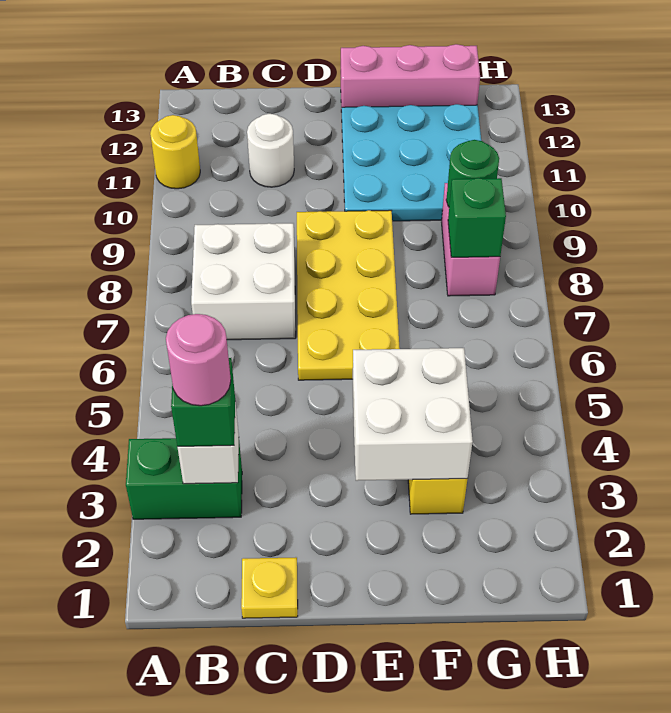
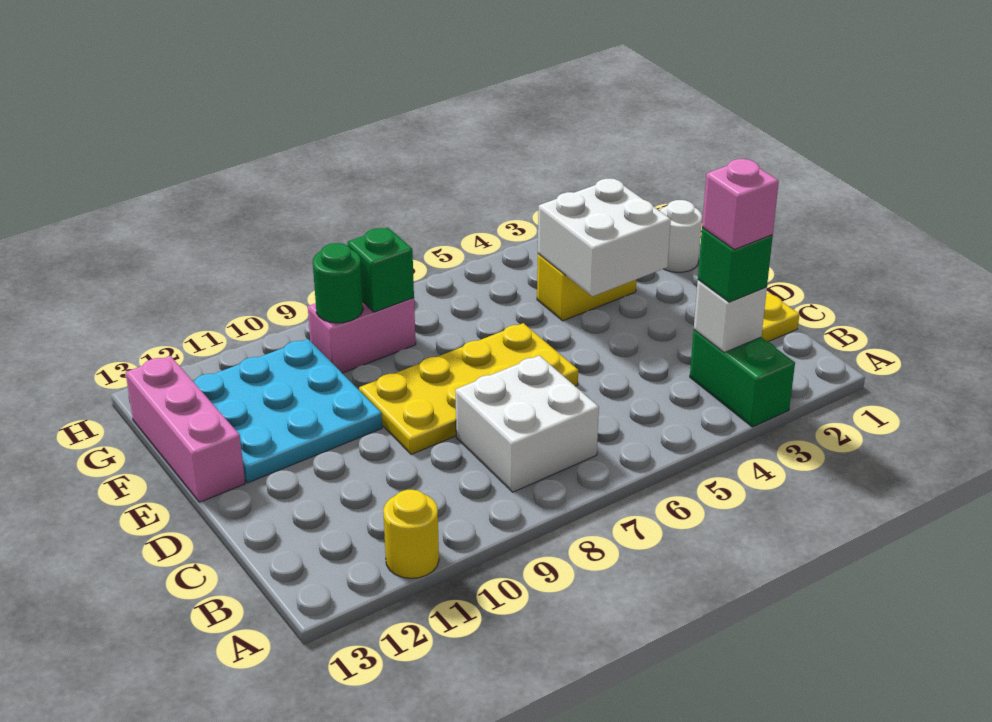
pink 1x1 round brick [166,314,231,406] -> pink 1x1 brick [702,159,779,249]
white 1x1 round brick [247,114,294,187] -> white 1x1 round brick moved to [660,200,702,272]

